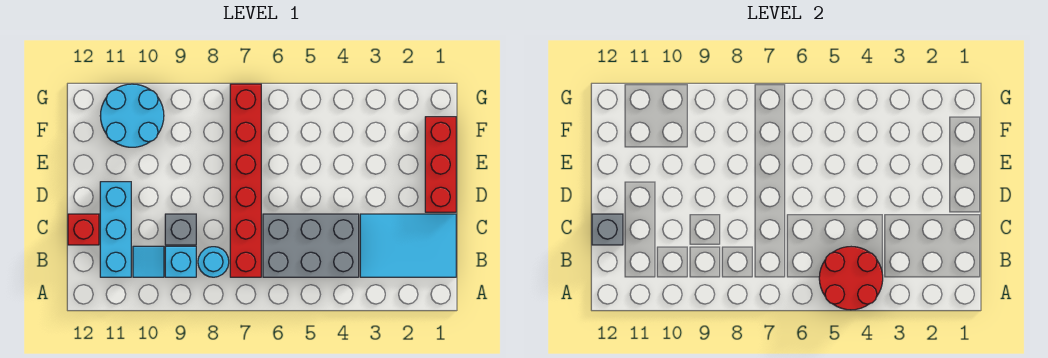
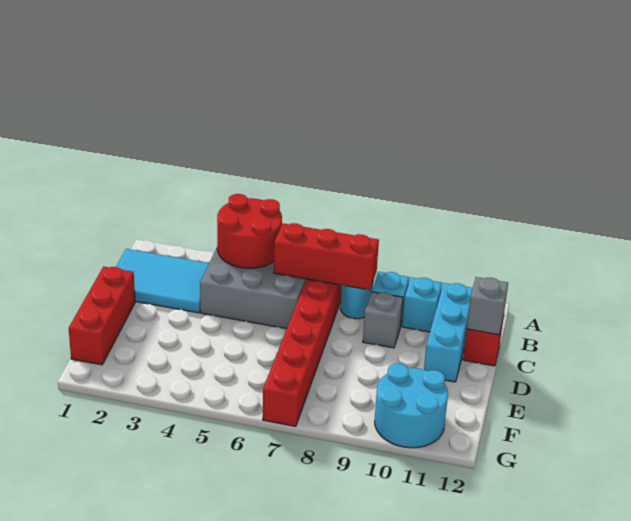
none -> red 1x3 brick [274,223,379,290]
cyan 1x1 tile [133,246,164,277] -> cyan 1x1 brick [402,277,442,332]

